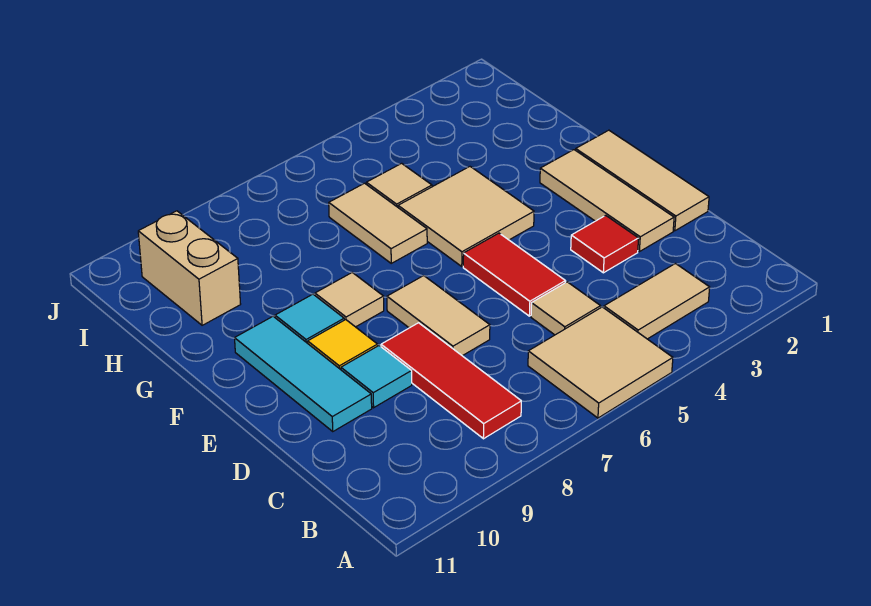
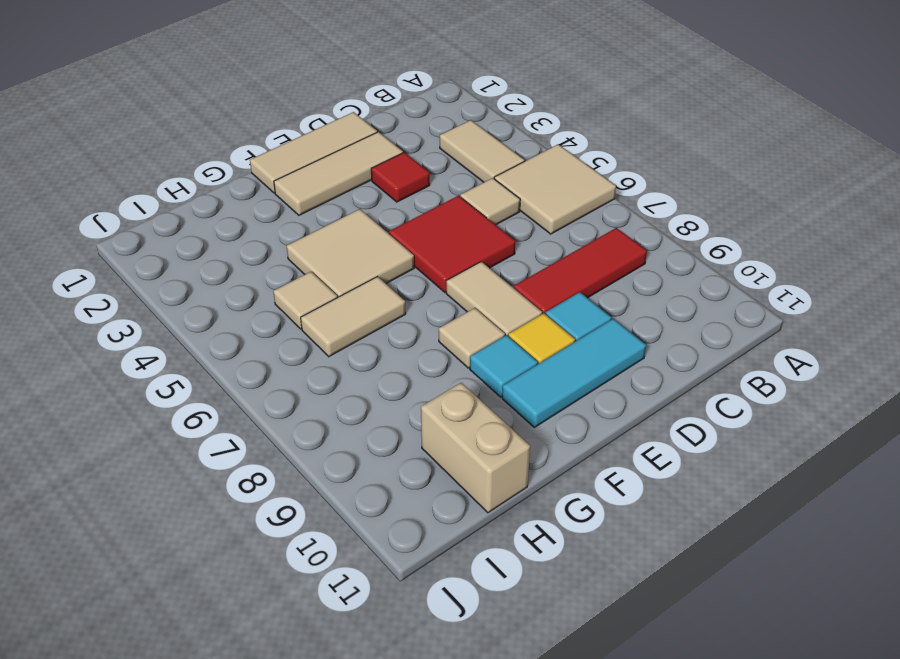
red 1x2 tile [463,233,565,316] -> red 2x2 tile [389,196,516,292]
tan 1x2 tile [387,276,490,356] -> tan 1x2 tile turned to [446,262,542,336]
tan 1x2 brick [138,211,241,325] -> tan 1x2 brick turned to [421,383,530,513]

